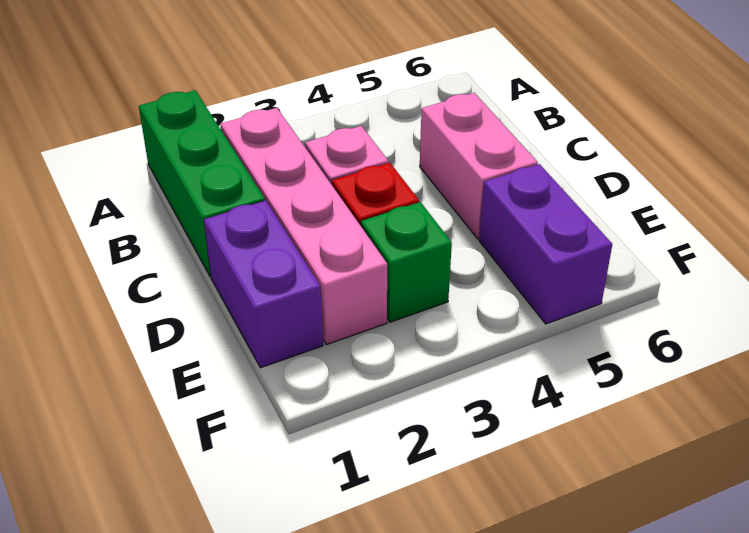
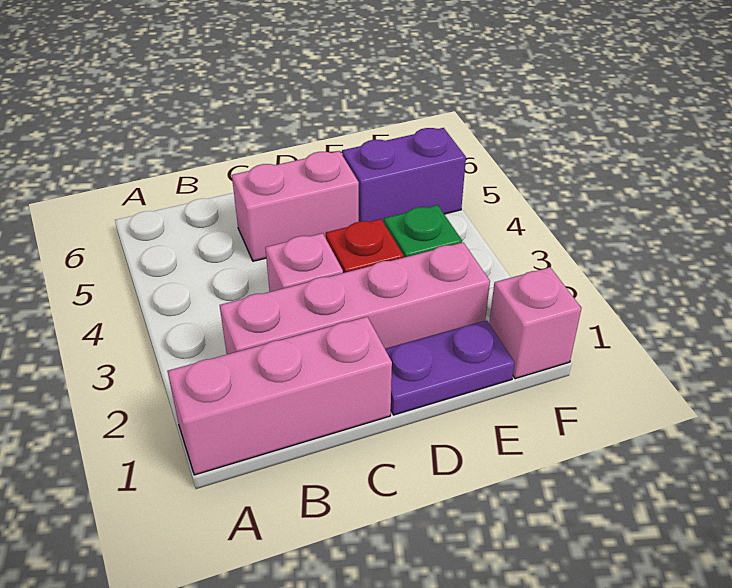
green 1x3 brick [139,90,265,277] -> pink 1x3 brick [167,317,392,475]
purple 1x2 brick [204,201,323,368] -> purple 1x2 plate [385,320,515,415]
none -> pink 1x1 brick [489,267,581,379]

